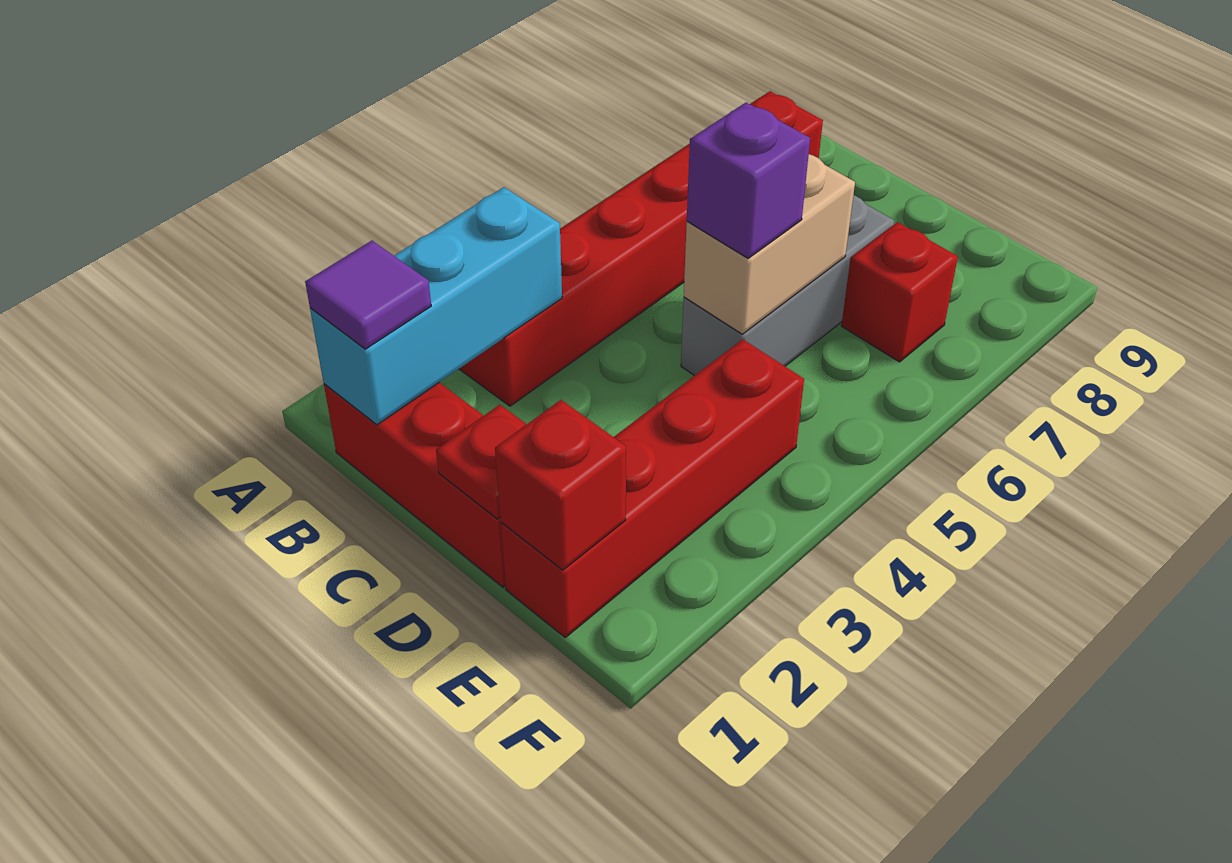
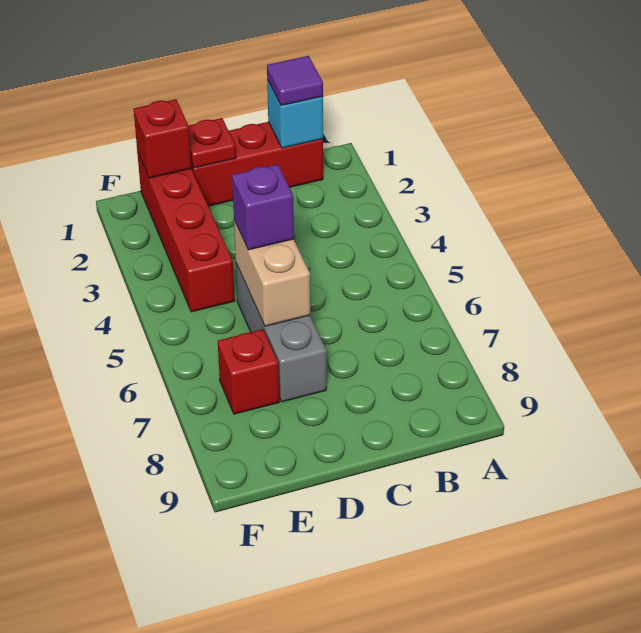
cyan 1x3 brick [310,187,562,425] -> cyan 1x1 brick [267,80,323,148]
red 1x6 brick [459,91,823,406] -> none

